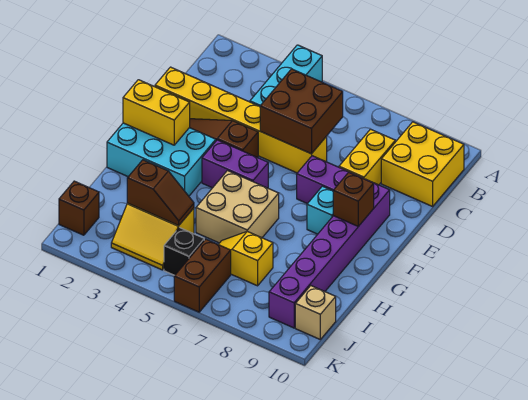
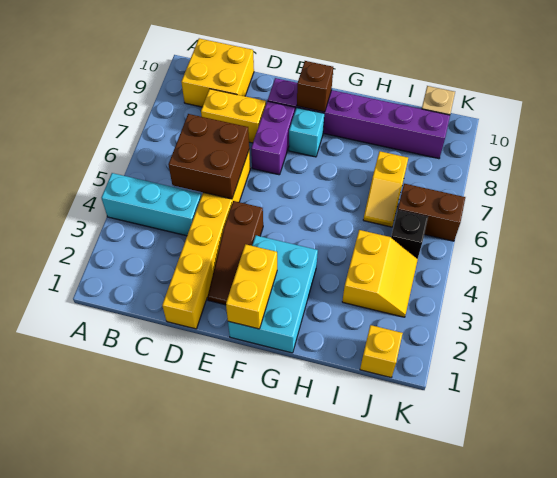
purple 1x2 brick [202,140,268,188] -> none
tan 2x2 brick [196,171,279,243] -> none
brown 1x2 slope [127,160,194,225] -> none
brown 1x1 brick [59,181,99,235] -> yellow 1x1 brick [360,325,403,377]

